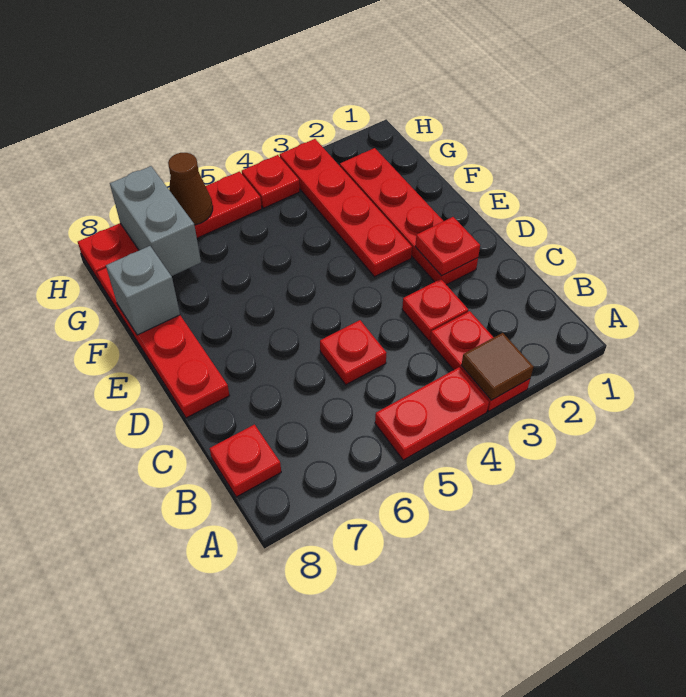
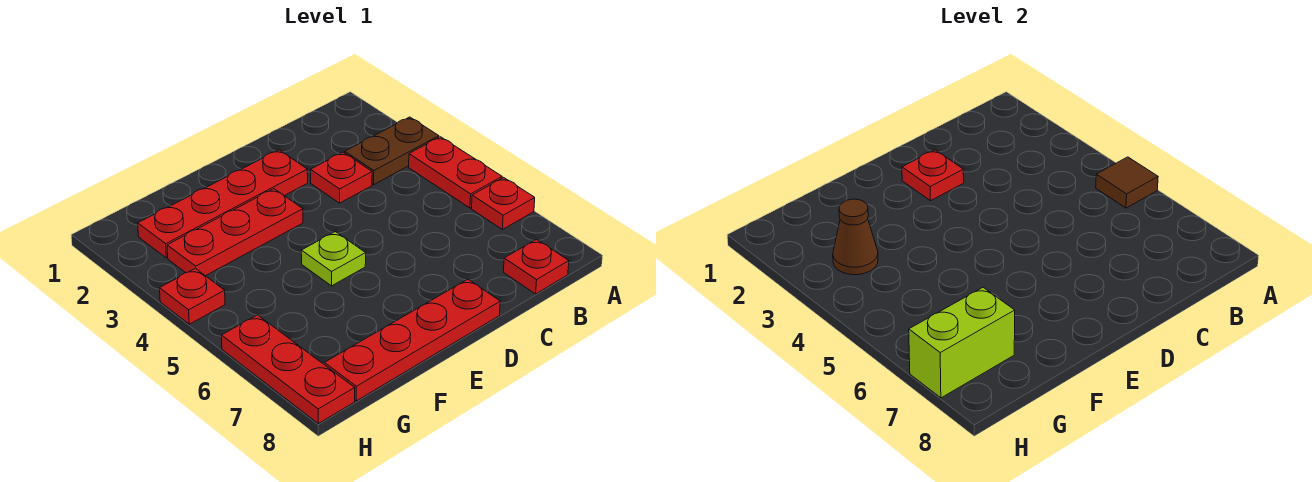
red 1x2 plate [430,311,530,411] -> brown 1x2 plate [345,117,439,185]
brown 1x1 tile [461,333,534,400] -> brown 1x1 tile moved to [1096,157,1158,208]
red 1x1 plate [320,320,386,385] -> red 1x1 plate moved to [472,178,535,229]
red 1x4 plate [280,139,412,277] -> red 1x3 plate [167,189,303,276]
none -> lime 1x1 plate [301,232,366,286]
grey 1x1 brick [106,246,180,335] -> none
grey 1x2 brick [110,166,201,276] -> lime 1x2 brick [909,288,1015,398]
red 1x4 plate [78,172,262,282] -> red 1x3 plate [221,315,355,423]
brown 1x1 cone [168,153,213,225] -> brown 1x1 cone moved to [833,199,878,275]

